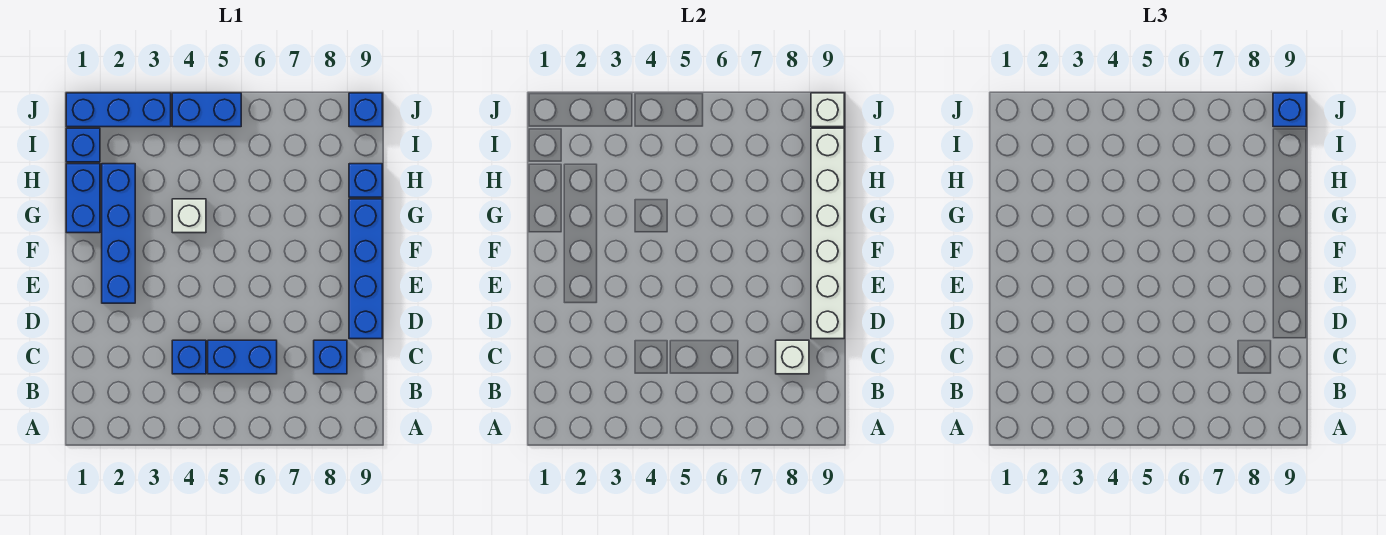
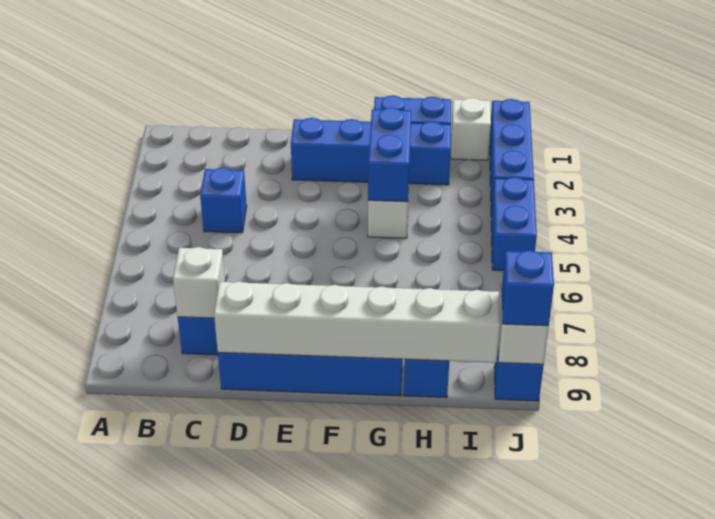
blue 1x2 brick [208,340,277,374] -> blue 1x2 brick moved to [368,108,411,202]
blue 1x1 brick [66,128,100,162] -> white 1x1 brick [451,98,491,160]

